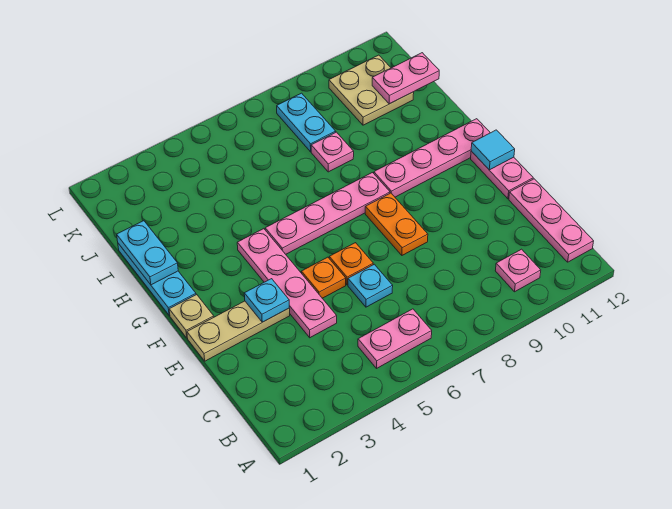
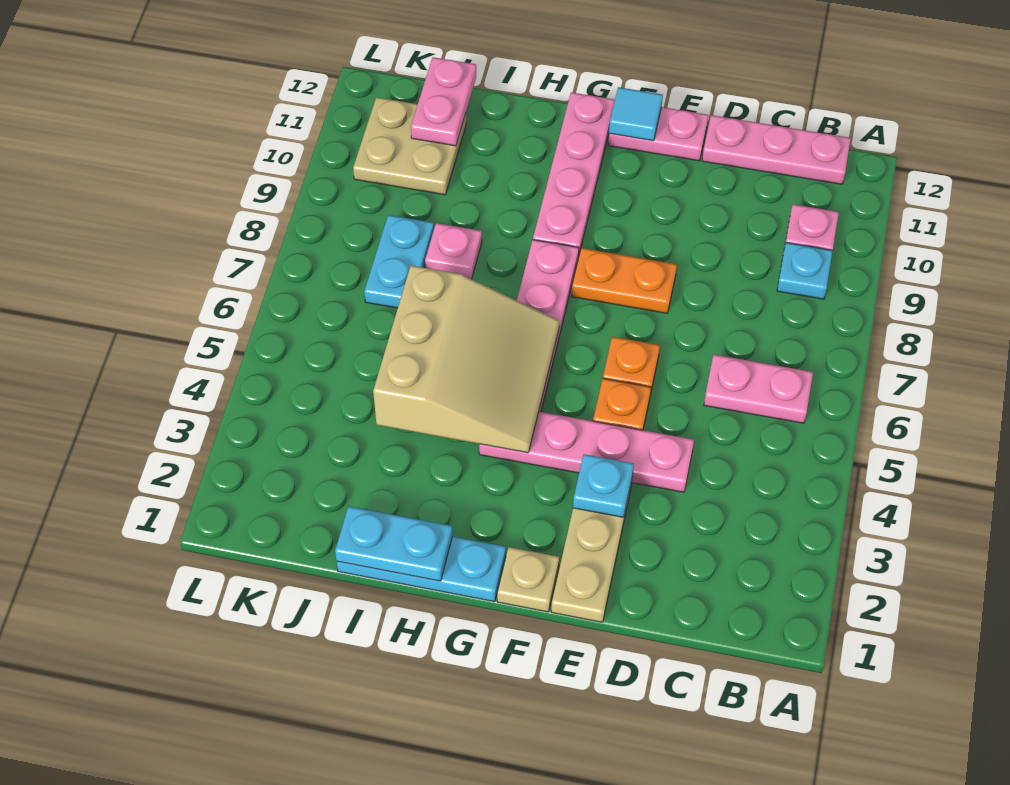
pink 1x2 plate [358,309,432,368] -> pink 1x2 plate turned to [704,355,813,423]
cyan 1x1 plate [348,264,393,307] -> cyan 1x1 plate moved to [777,243,833,299]
none -> tan 3x3 slope [373,266,560,453]
cyan 1x2 plate [277,93,336,152] -> cyan 1x2 plate turned to [364,215,434,308]

